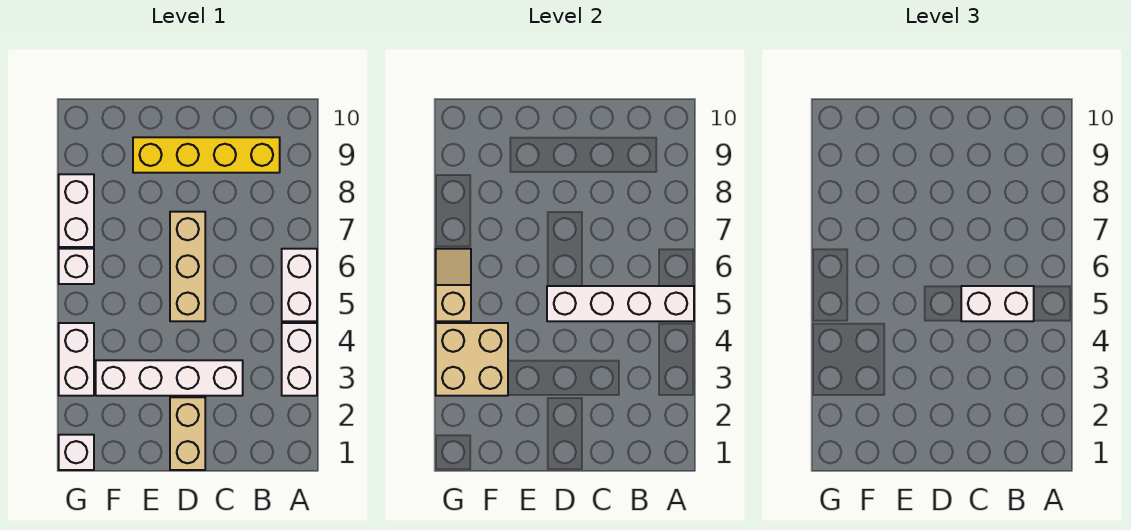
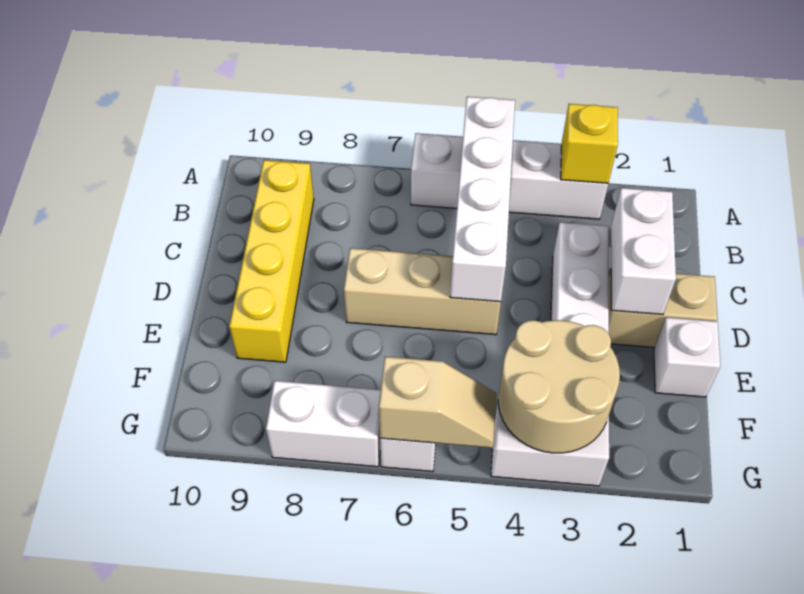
none -> yellow 1x1 brick [561,104,618,183]
white 1x2 brick [961,286,1034,321] -> white 1x2 brick moved to [611,188,676,314]
tan 2x2 brick [436,323,508,396] -> tan 2x2 round brick [498,320,620,453]
white 1x1 brick [59,435,94,470] -> white 1x1 brick moved to [654,317,720,397]
tan 1x2 slope [436,249,471,321] -> tan 1x2 slope turned to [379,357,496,448]

